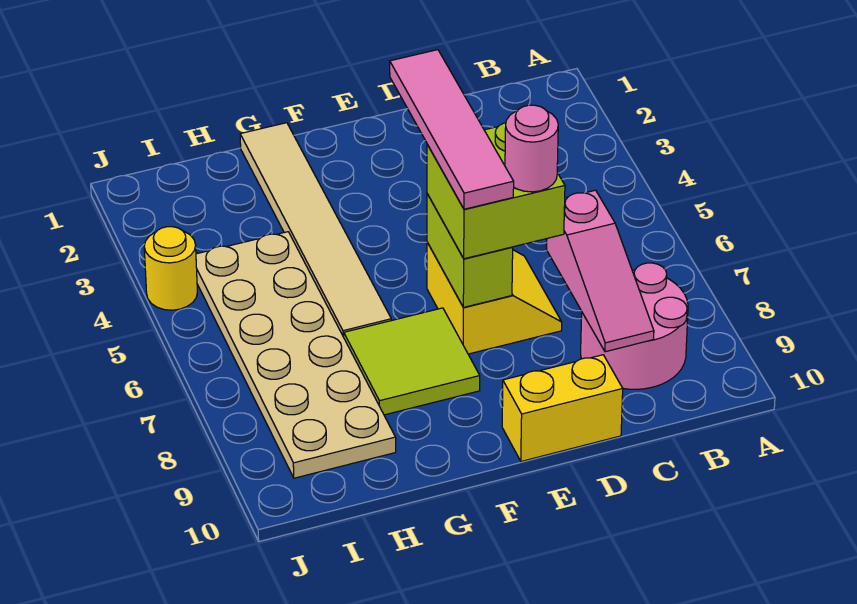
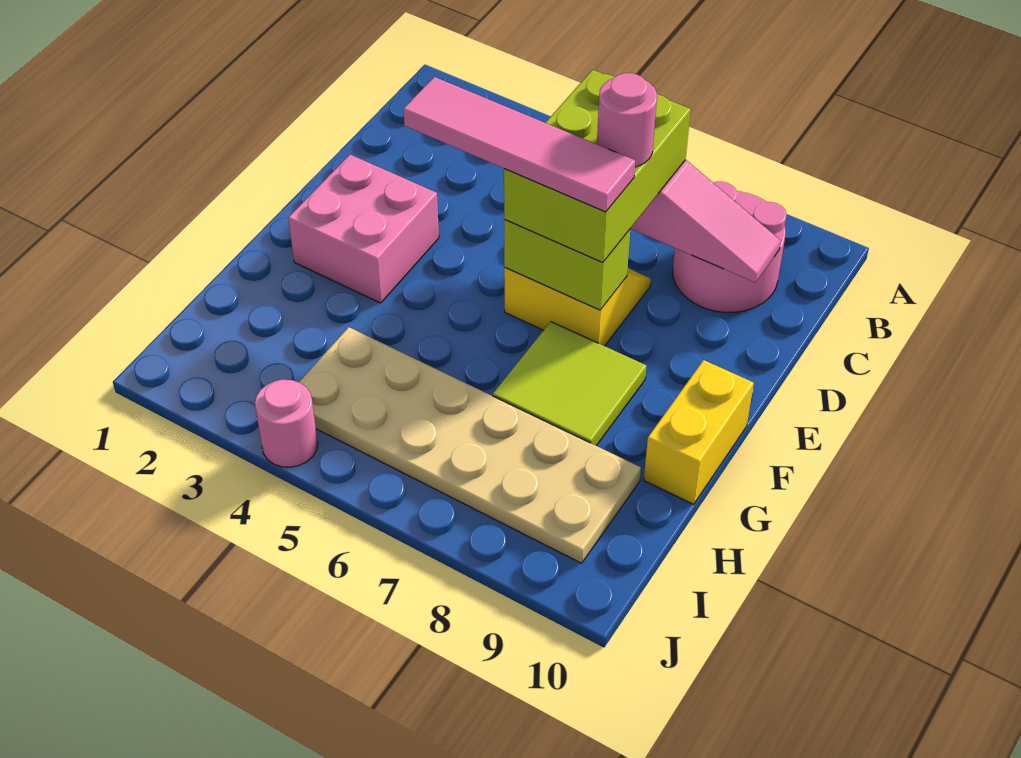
lime 2x2 brick [427,123,565,259] -> lime 2x3 brick [504,70,691,263]
yellow 1x2 brick [502,355,623,461] -> yellow 1x2 brick moved to [644,360,754,504]
none -> pink 2x2 brick [288,155,439,303]
tan 1x6 tile [240,123,391,337] -> none
yellow 1x1 round brick [144,227,197,310] -> pink 1x1 round brick [255,380,318,467]

